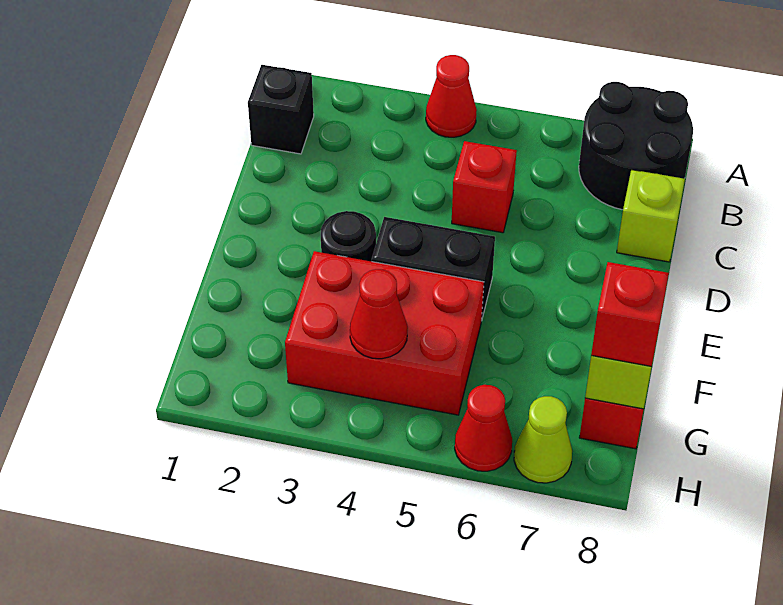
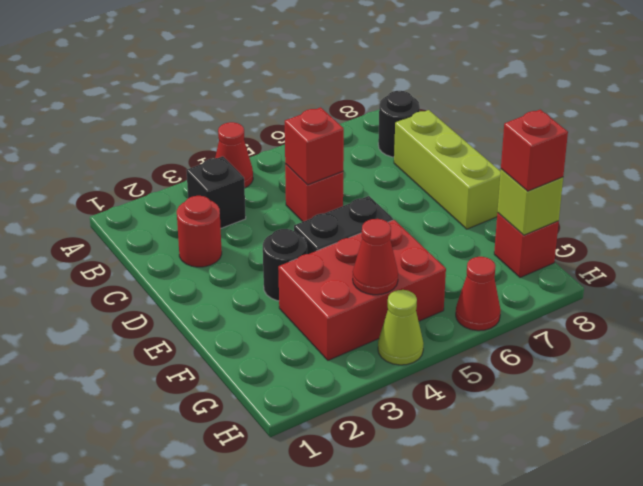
black 2x2 round brick [579,82,693,210] -> black 1x1 round brick [378,91,420,157]
black 1x1 brick [248,65,314,154] -> black 1x1 brick moved to [186,156,246,228]
none -> red 1x1 round brick [177,196,222,267]
none -> red 1x1 brick [285,107,344,185]
lime 1x1 brick [617,170,685,262] -> lime 1x3 brick [394,110,501,229]
lime 1x1 cone [514,396,572,483] -> lime 1x1 cone moved to [378,290,424,365]

